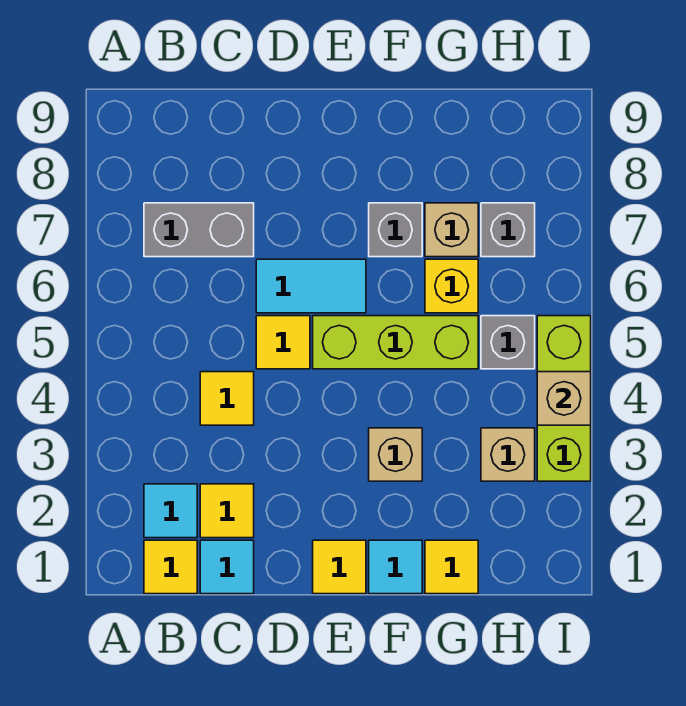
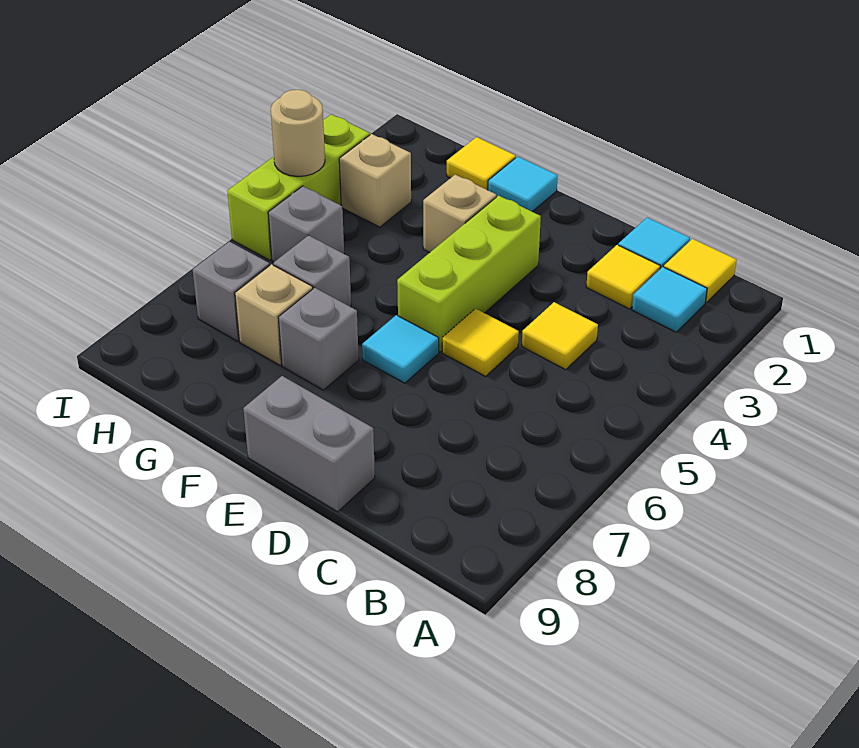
grey 1x2 brick [144,203,254,257] -> grey 1x2 brick moved to [243,376,375,512]
cyan 1x2 tile [256,259,366,313] -> cyan 1x1 tile [362,315,439,383]
yellow 1x1 tile [313,540,366,594] -> none
lime 1x3 brick [313,316,478,369] -> lime 1x3 brick turned to [397,196,541,352]
yellow 1x1 brick [425,259,478,313] -> grey 1x1 brick [273,235,351,307]
tan 1x1 brick [537,372,591,425] -> tan 1x1 round brick [271,90,325,177]

